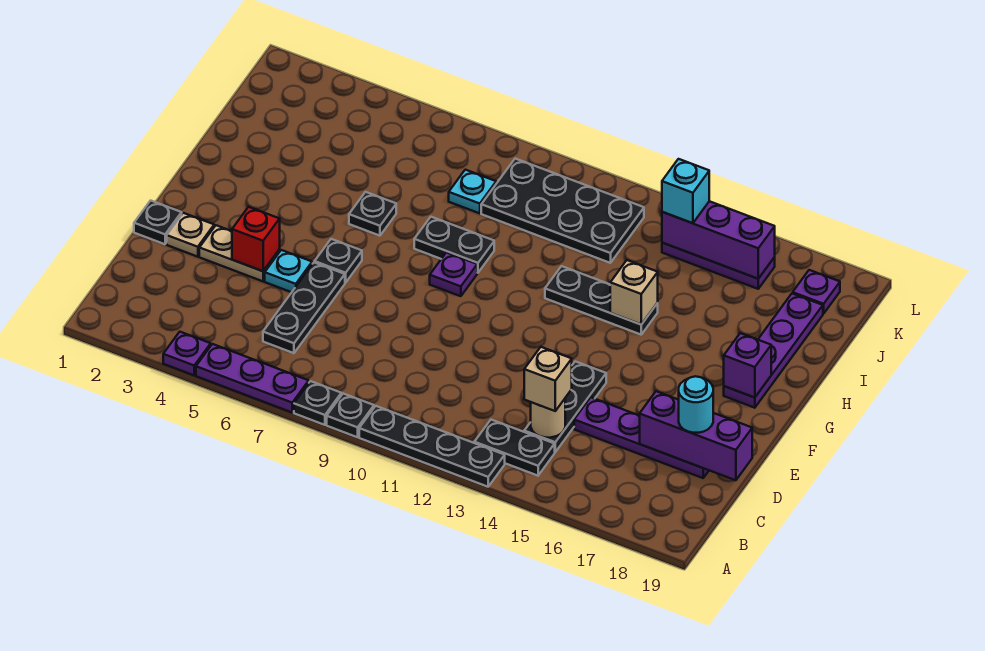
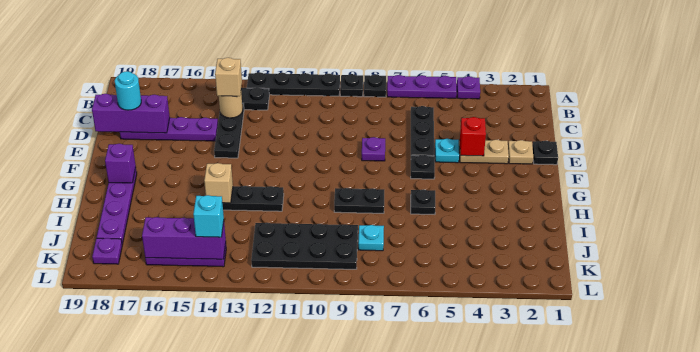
purple 1x1 plate [430,253,477,296] -> purple 1x1 plate moved to [362,137,385,161]

